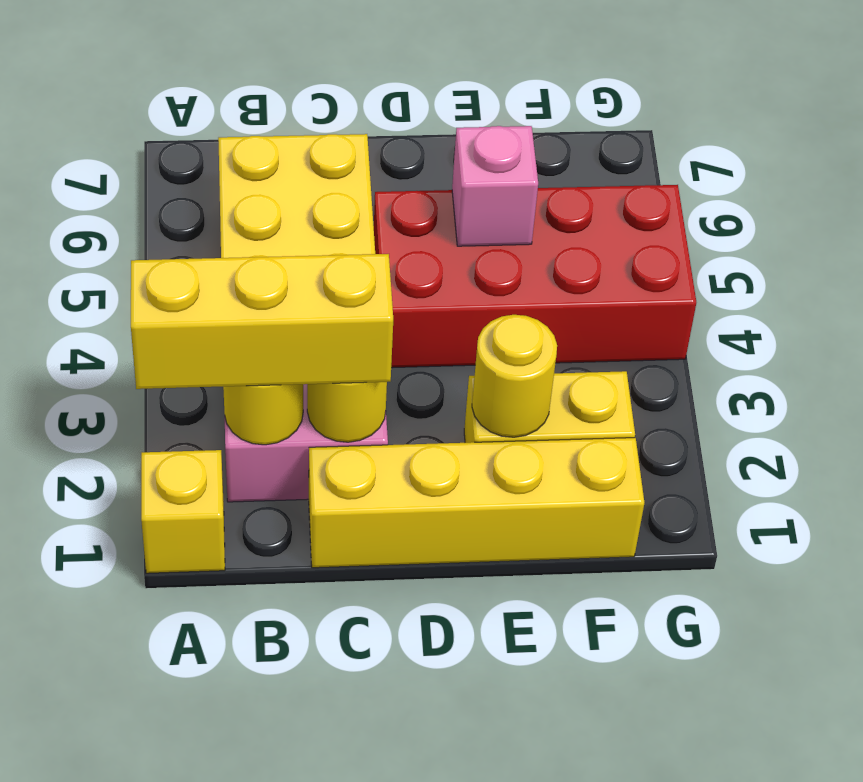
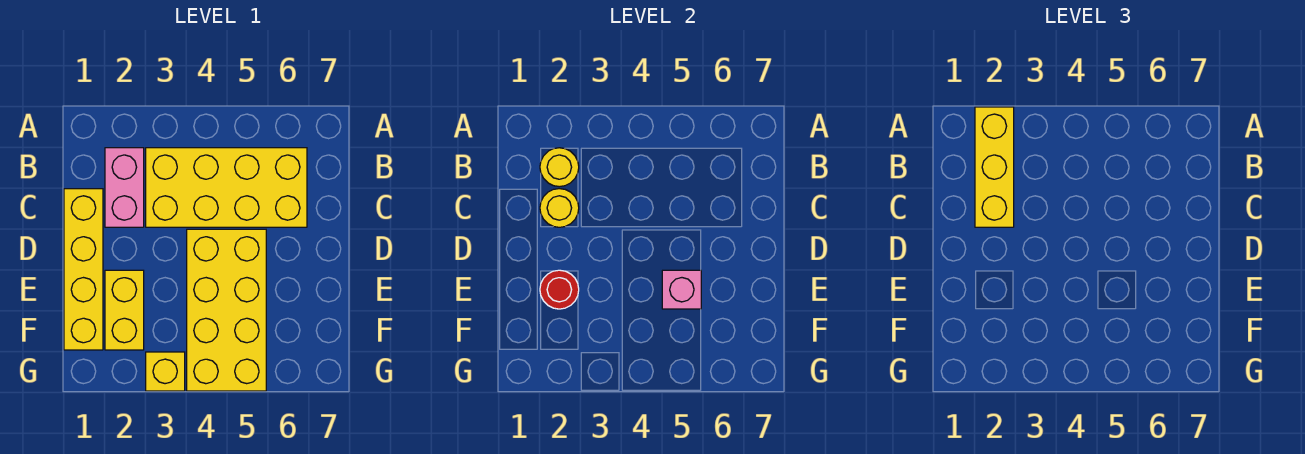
yellow 1x1 brick [141,450,225,573] -> yellow 1x1 brick moved to [146,352,185,391]
red 2x4 brick [374,185,696,368] -> yellow 2x4 brick [187,229,266,391]
yellow 1x1 round brick [472,315,557,437] -> red 1x1 round brick [540,270,579,309]

